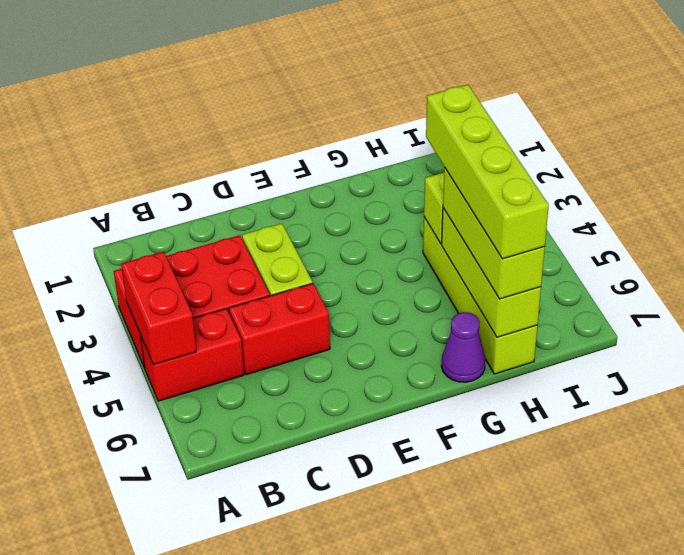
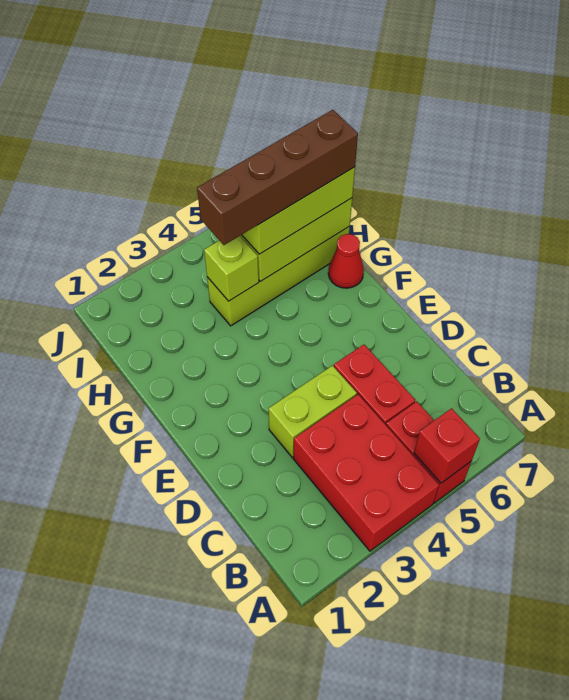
red 1x2 brick [121,252,196,365] -> red 1x1 brick [414,408,480,483]
purple 1x1 cone [441,312,485,382] -> red 1x1 cone [328,234,364,288]
lime 1x4 brick [426,85,549,259] -> brown 1x4 brick [197,110,358,245]

